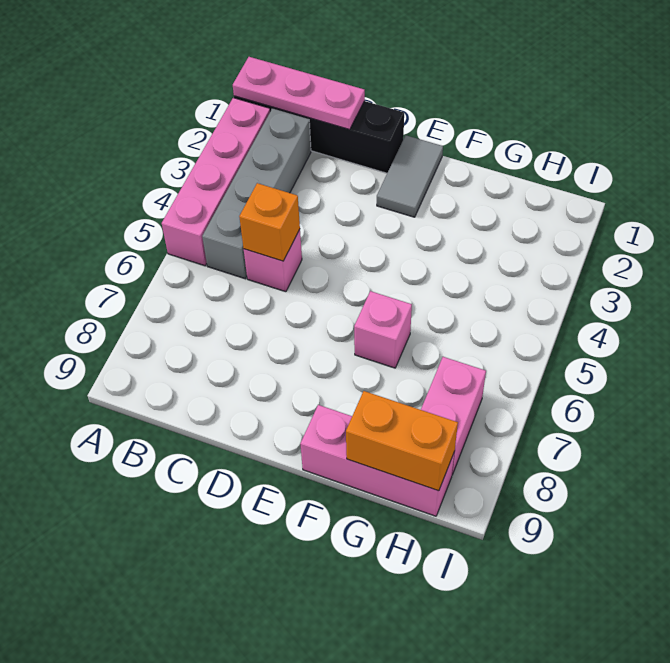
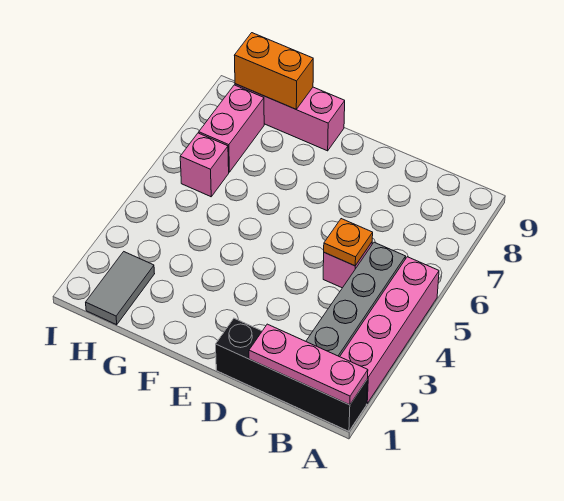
orange 1x1 brick [239,183,300,261] -> orange 1x1 plate [324,219,373,266]
grey 1x2 tile [377,135,443,217] -> grey 1x2 tile moved to [86,252,155,325]
pink 1x1 brick [354,291,412,368] -> pink 1x1 brick moved to [180,133,229,197]

